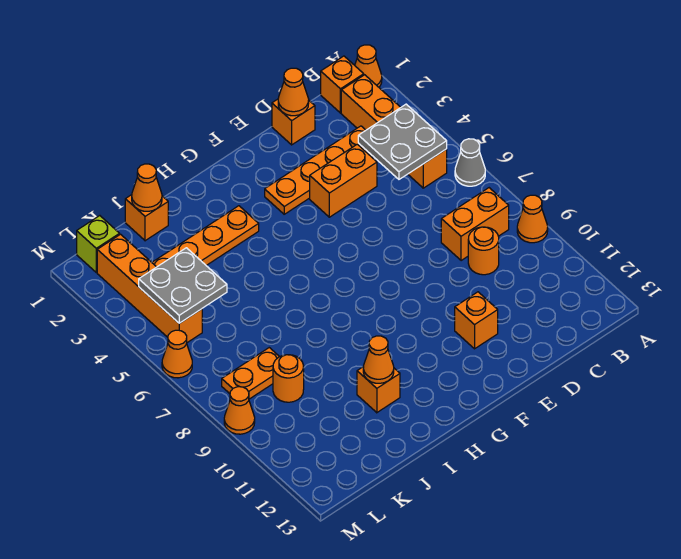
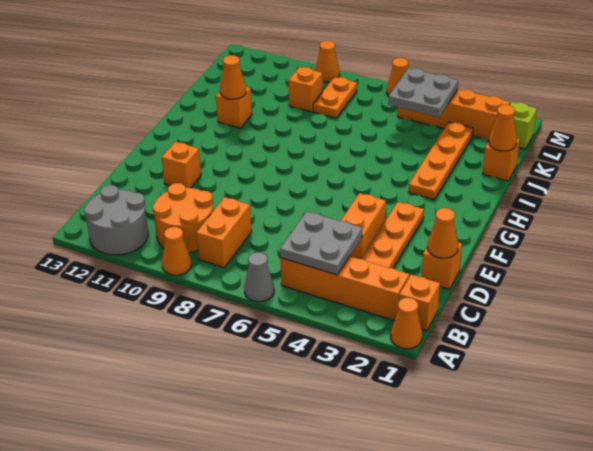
none -> grey 2x2 round brick [84,185,148,255]
orange 1x1 round brick [468,227,499,275] -> orange 2x2 round brick [153,183,213,253]
orange 1x1 round brick [273,355,304,402] -> orange 1x1 brick [288,67,322,112]

